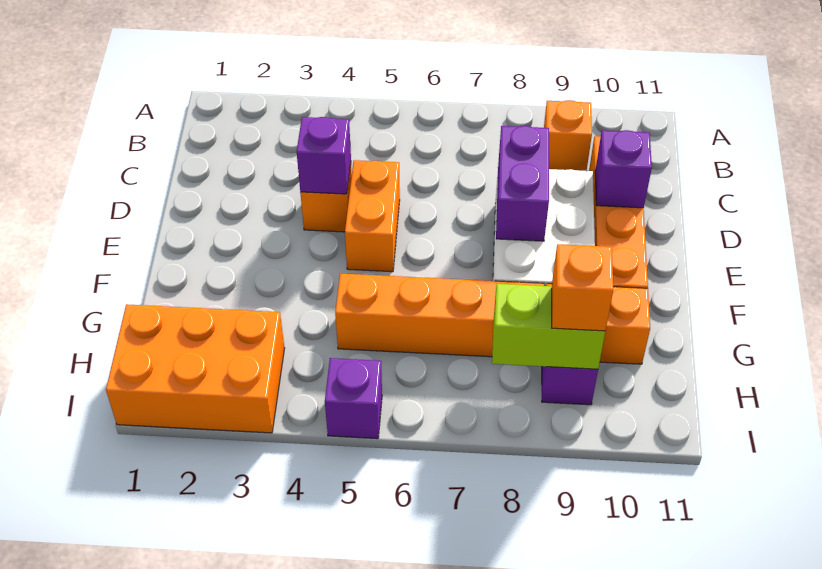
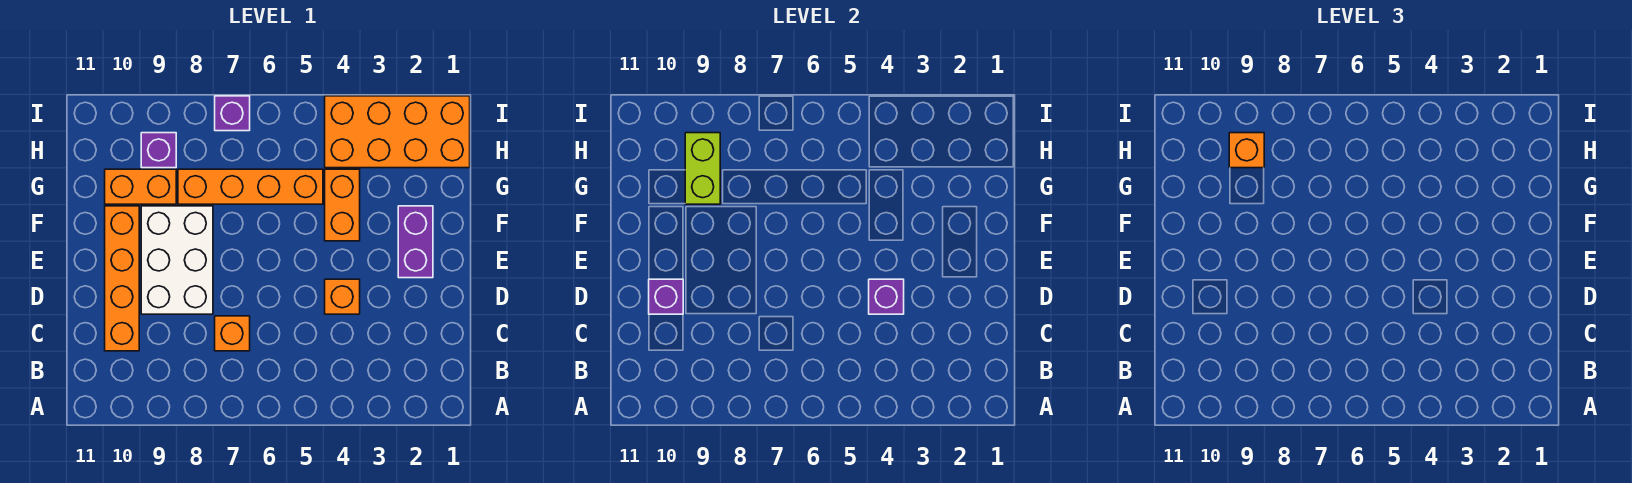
orange 1x1 brick [544,100,592,171] -> orange 1x1 brick moved to [215,316,250,351]
orange 1x2 brick [345,160,400,272] -> orange 1x2 brick moved to [325,169,360,241]
purple 1x2 brick [496,126,549,241] -> purple 1x2 brick moved to [398,206,433,278]
orange 2x3 brick [106,304,285,433] -> orange 2x4 brick [325,96,470,168]
lime 1x2 brick [492,284,605,369] -> lime 1x2 brick turned to [685,133,720,204]
purple 1x1 brick [325,358,382,439] -> purple 1x1 brick moved to [215,96,250,131]

